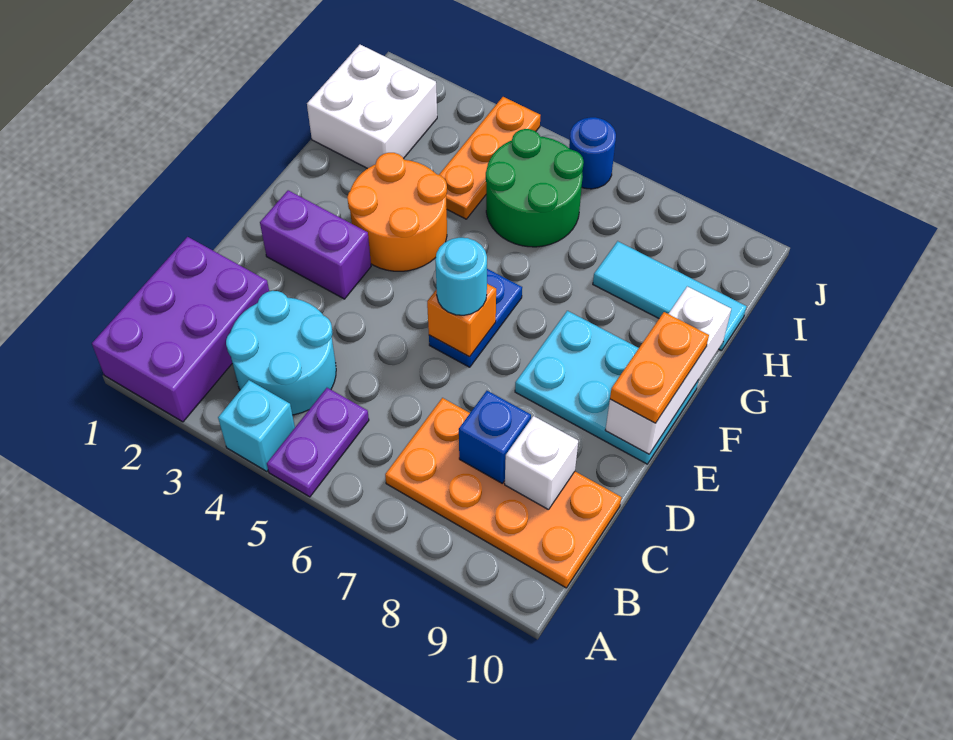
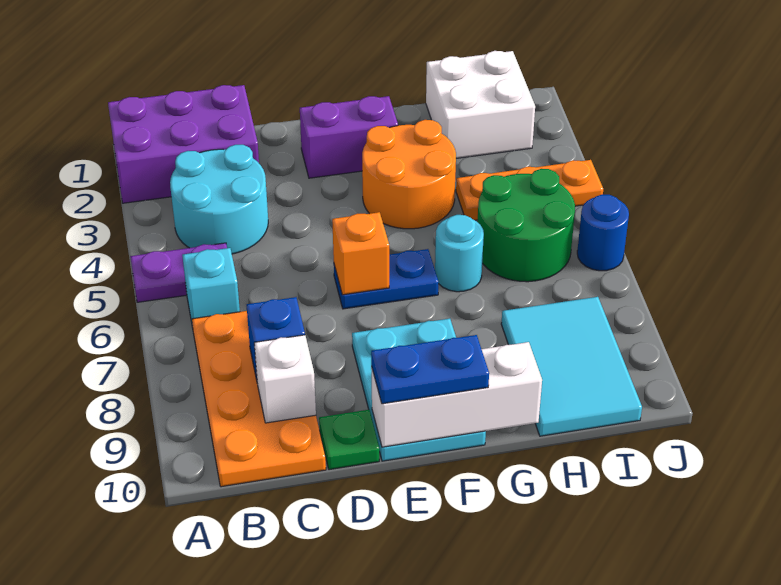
cyan 1x1 brick [218,380,295,471] -> cyan 1x1 brick moved to [182,248,240,328]
none -> green 1x1 plate [319,410,379,470]
purple 1x2 brick [260,190,371,299] -> purple 1x2 brick turned to [300,96,398,178]
cyan 1x1 round brick [435,238,487,315] -> cyan 1x1 round brick moved to [435,215,484,292]
orange 1x2 plate [610,312,709,423] -> blue 1x2 plate [371,335,489,404]
cyan 1x3 tile [593,241,747,351] -> cyan 2x3 tile [501,297,642,436]

